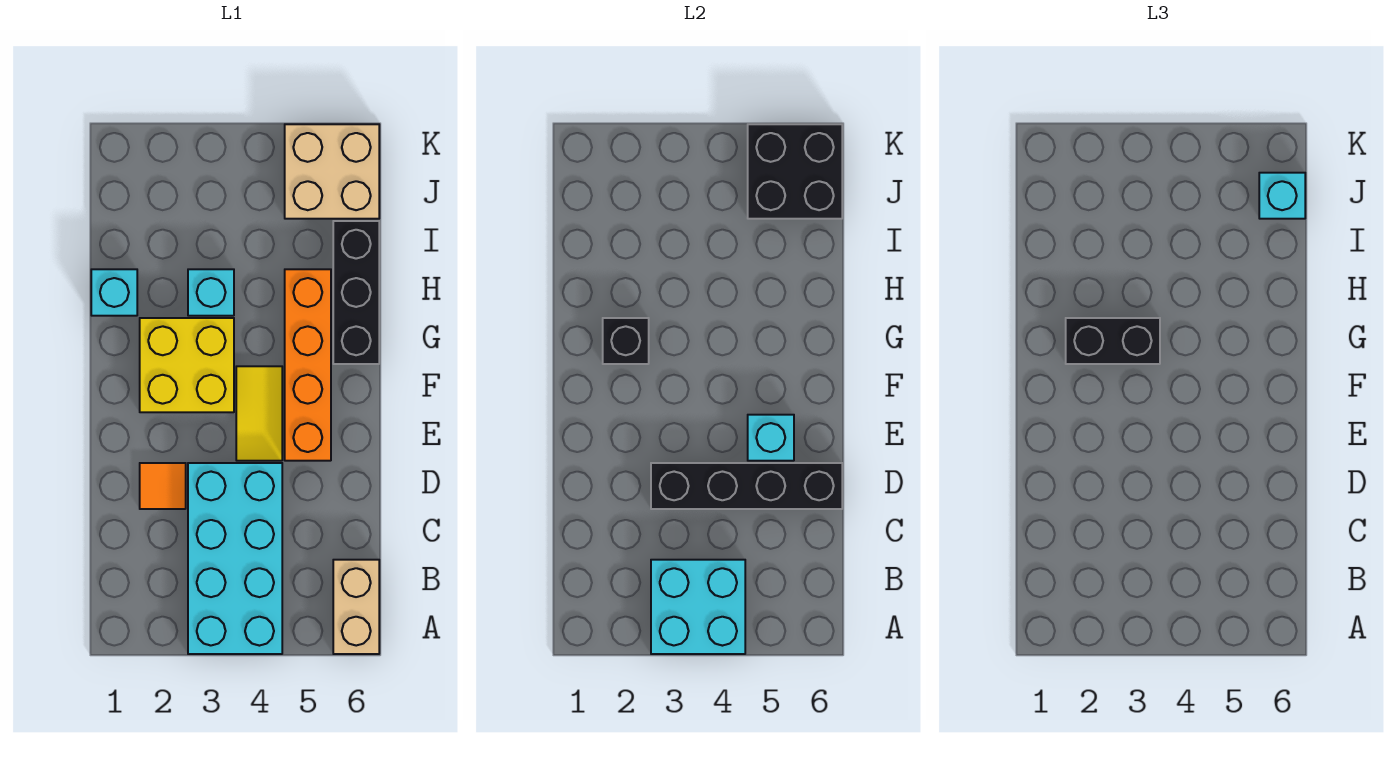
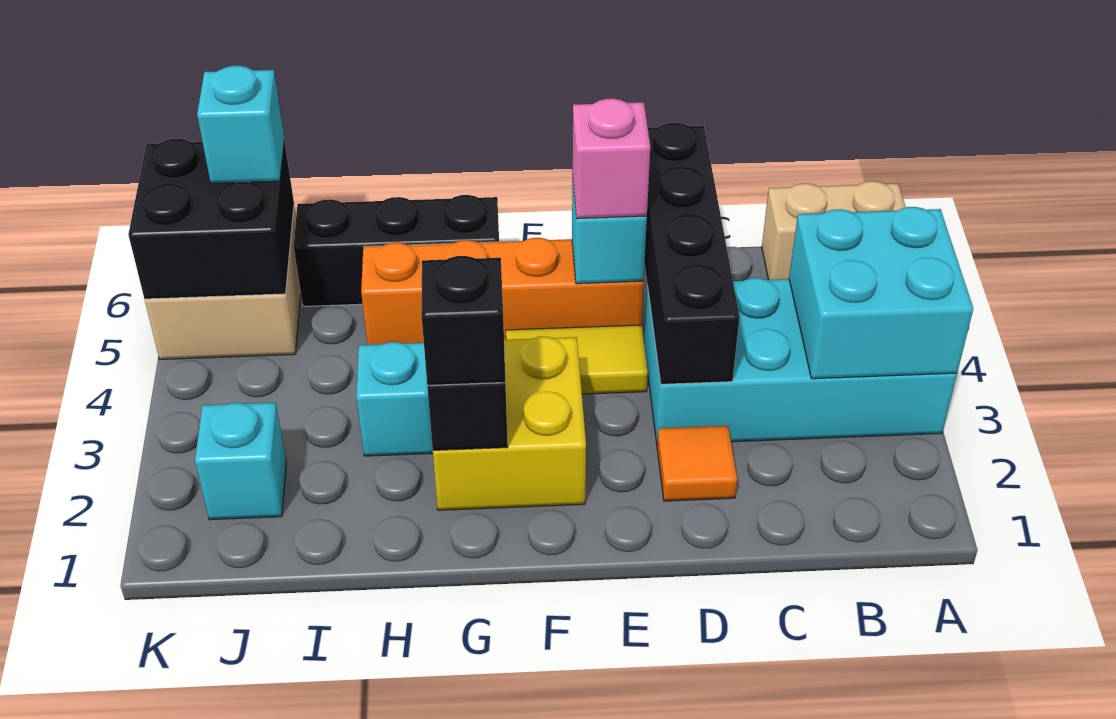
none -> pink 1x1 brick [572,99,650,219]
black 1x2 brick [1066,318,1160,364] -> black 1x1 brick [421,256,505,385]
cyan 1x1 brick [91,269,137,316] -> cyan 1x1 brick moved to [195,402,286,520]

